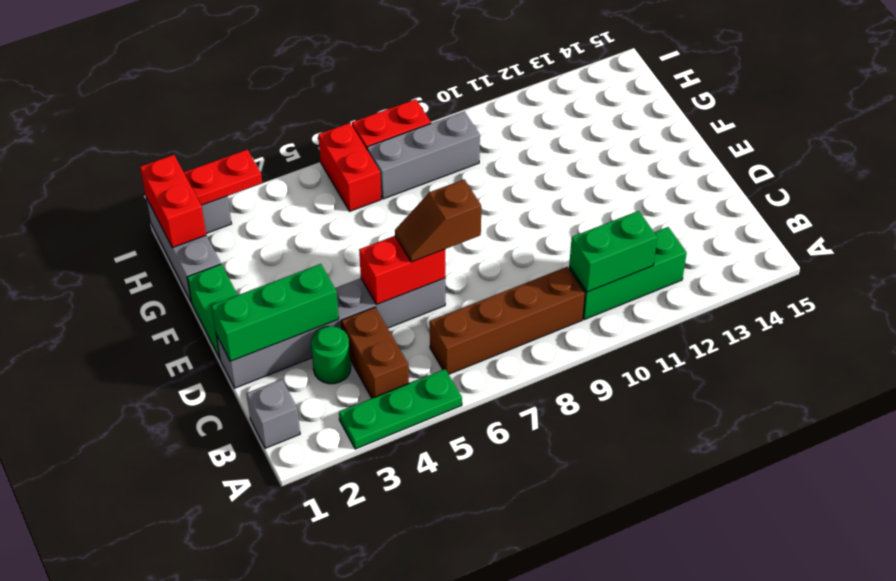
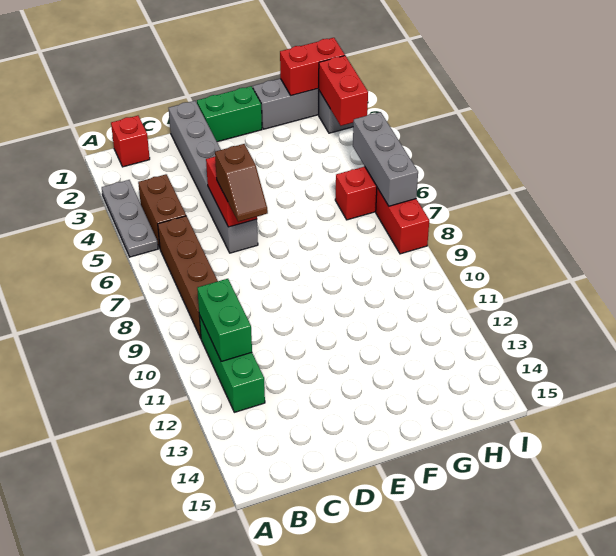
green 1x3 plate [339,369,462,449] -> grey 1x3 plate [102,180,158,257]
grey 1x1 brick [246,379,300,448] -> red 1x1 brick [111,116,150,167]
brown 1x2 brick [341,307,409,398] -> brown 1x2 brick turned to [138,174,186,248]
green 1x1 round brick [311,326,351,384] -> none
green 1x3 brick [211,264,339,361] -> none
brown 1x2 slope [395,179,481,262] -> brown 1x2 slope turned to [215,144,268,222]
grey 1x3 brick [367,111,480,199] -> grey 1x3 brick moved to [353,112,418,206]
red 1x2 plate [184,150,262,205] -> red 1x2 brick [318,56,368,126]

